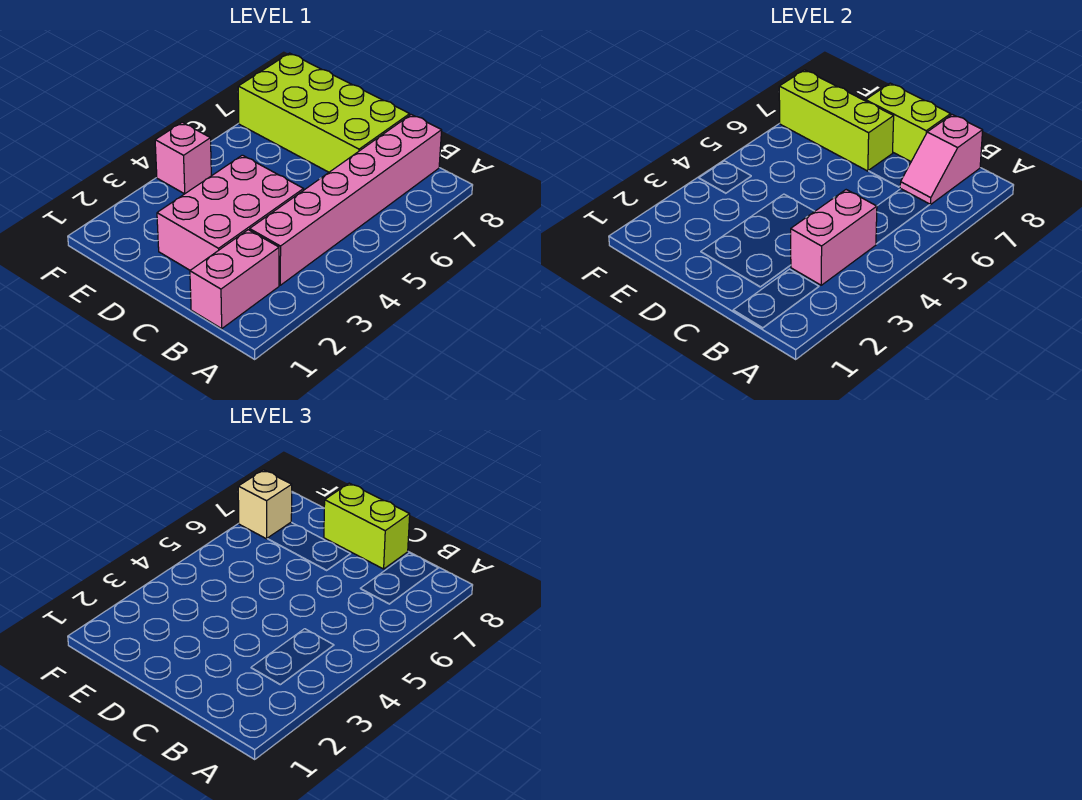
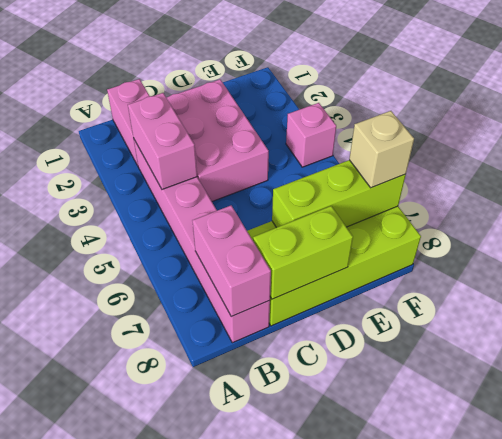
pink 1x2 slope [900,115,983,205] -> pink 1x2 brick [192,206,271,317]
lime 1x2 brick [324,483,410,569] -> none

